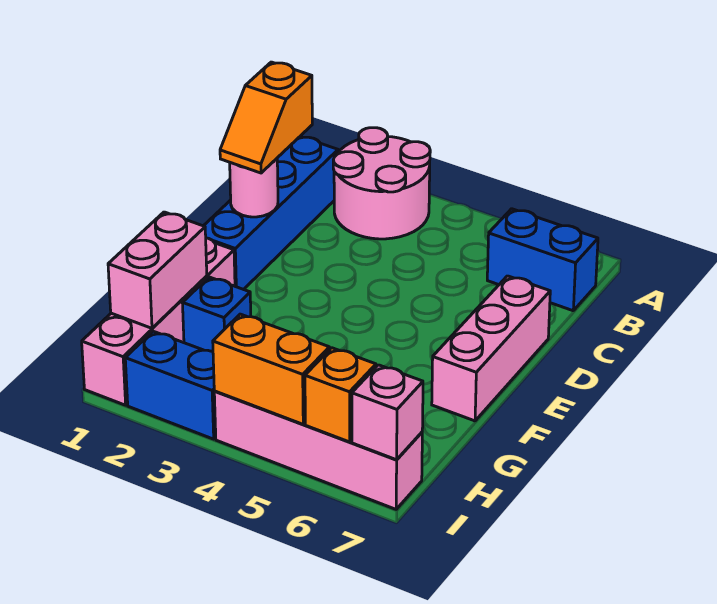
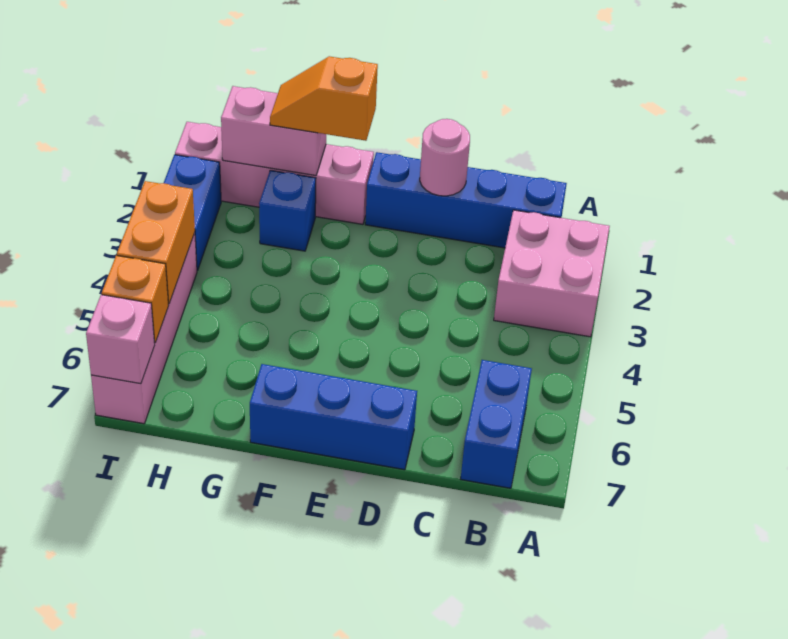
pink 2x2 round brick [333,128,430,239] -> pink 2x2 brick [494,210,610,337]
orange 1x2 slope [220,62,312,173] -> orange 1x2 slope moved to [270,56,378,141]
pink 1x3 brick [432,276,550,421] -> blue 1x3 brick [250,364,417,470]

